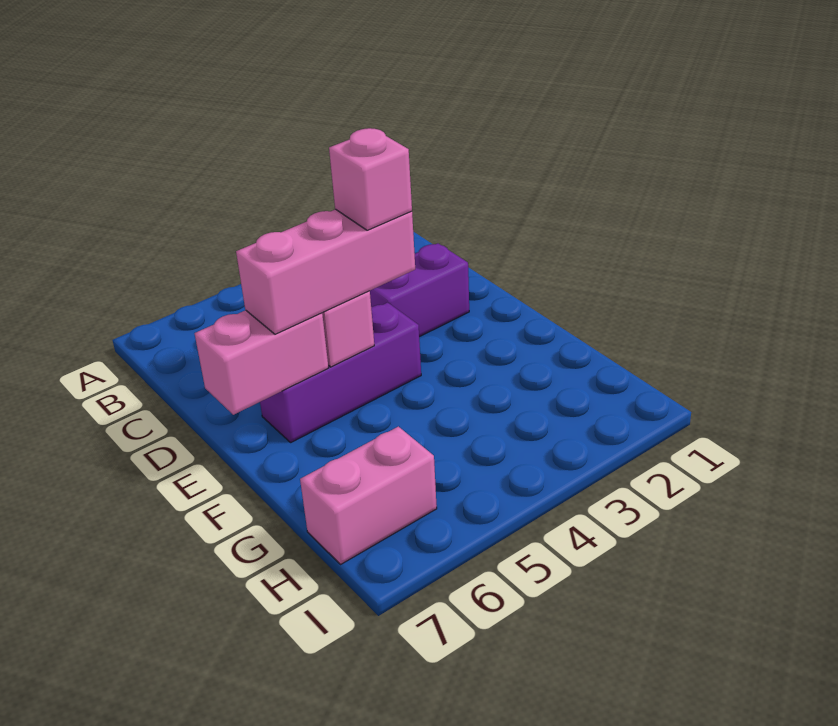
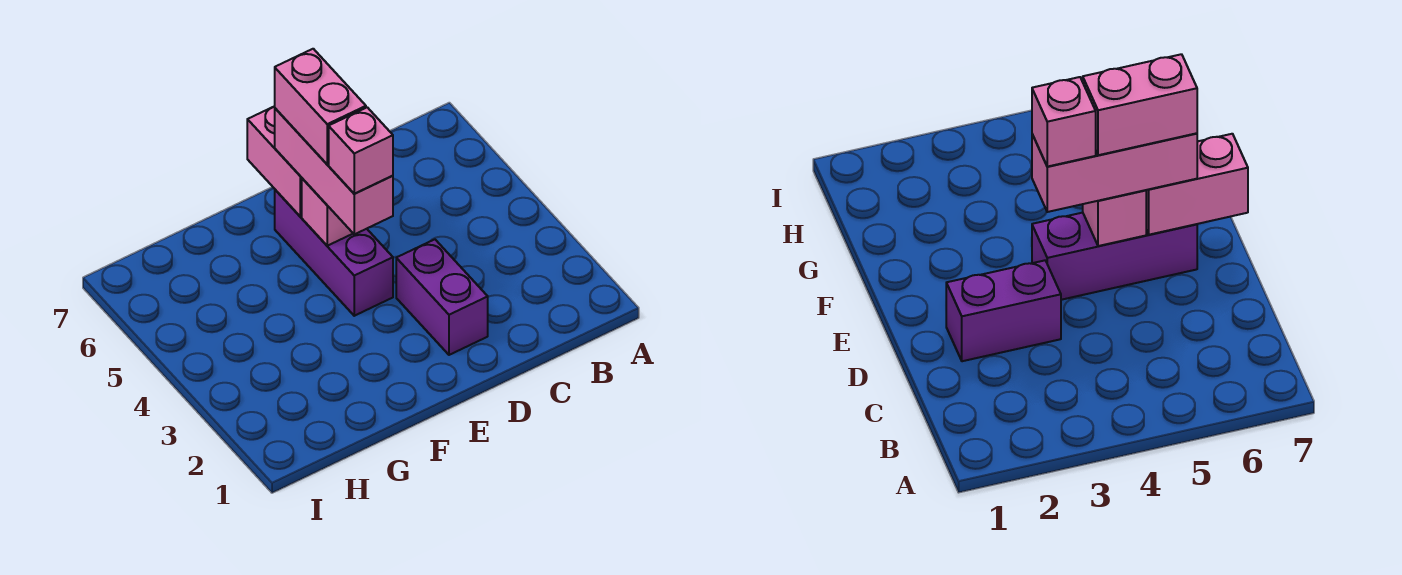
pink 1x2 brick [300,426,437,565] -> pink 1x2 brick moved to [275,49,366,164]

